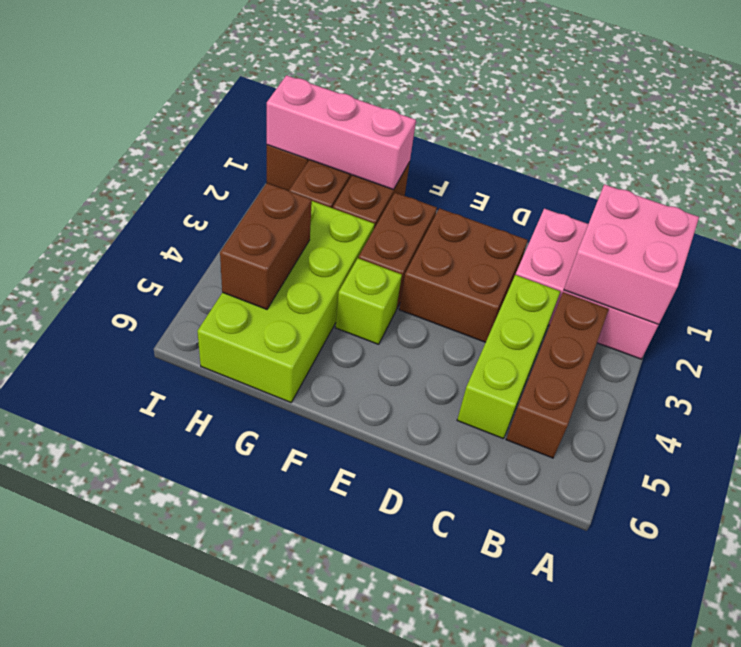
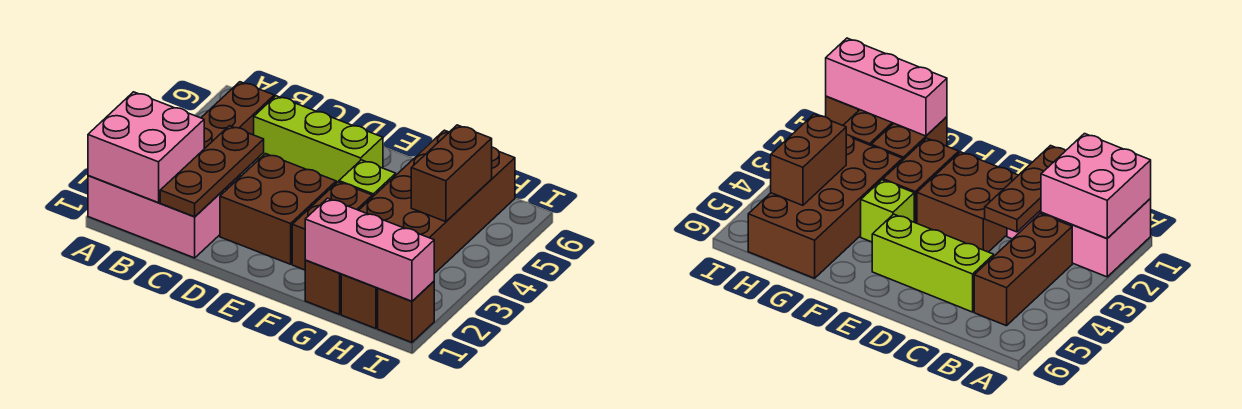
none -> brown 1x3 plate [160,126,264,217]
lime 1x3 brick [457,275,560,438] -> lime 1x3 brick turned to [254,96,383,183]
lime 2x4 brick [197,201,374,402] -> brown 2x4 brick [359,130,515,274]

